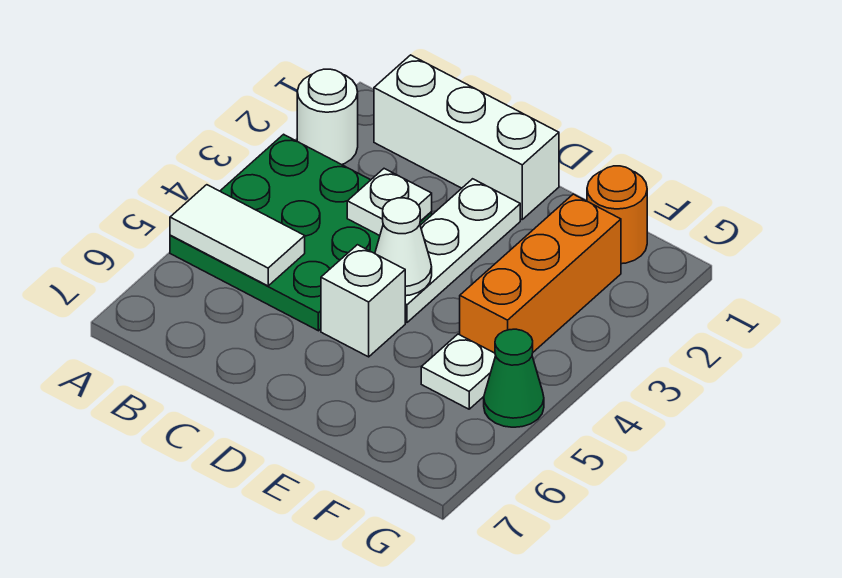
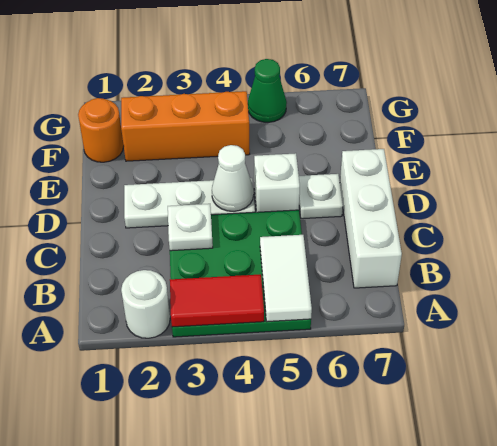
none -> red 1x2 tile [170,274,264,327]
white 1x3 brick [374,55,559,219] -> white 1x3 brick moved to [340,149,402,288]
white 1x1 plate [421,334,496,409] -> white 1x1 plate moved to [299,174,343,219]

